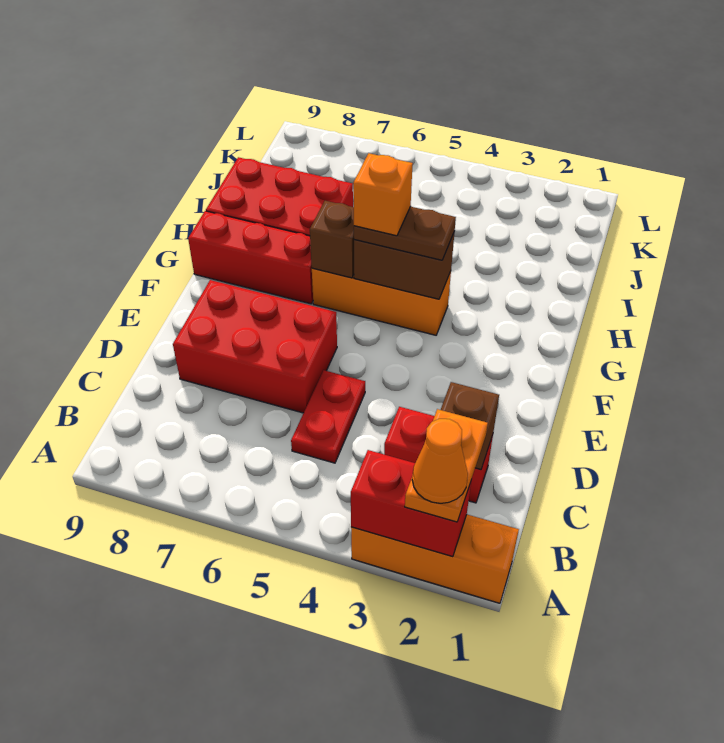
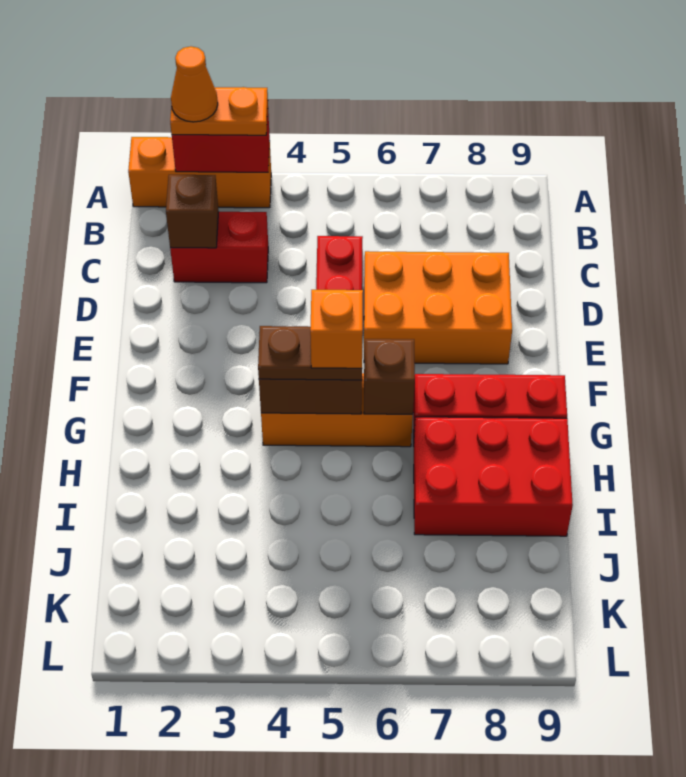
orange 1x2 plate [405,409,488,522] -> orange 1x2 plate turned to [170,87,268,135]
red 2x3 brick [173,280,337,413] -> orange 2x3 brick [364,251,512,364]

